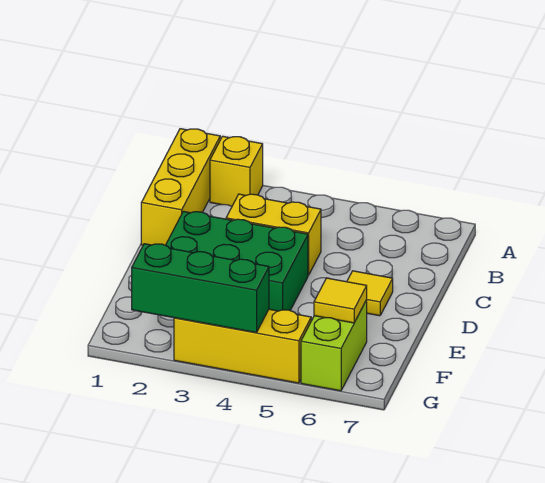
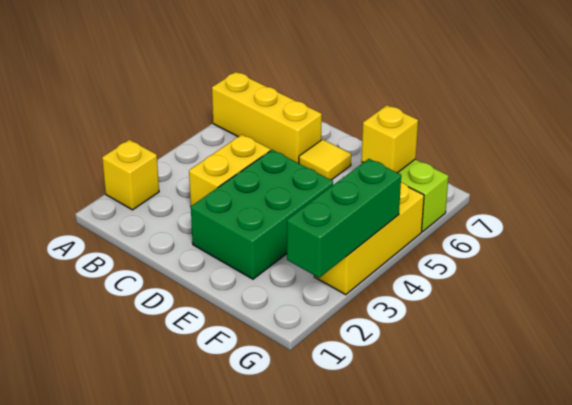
yellow 1x3 brick [141,129,220,245] -> yellow 1x3 brick moved to [212,72,322,163]
yellow 1x1 tile [314,278,367,323] -> yellow 1x1 brick [361,105,418,173]

